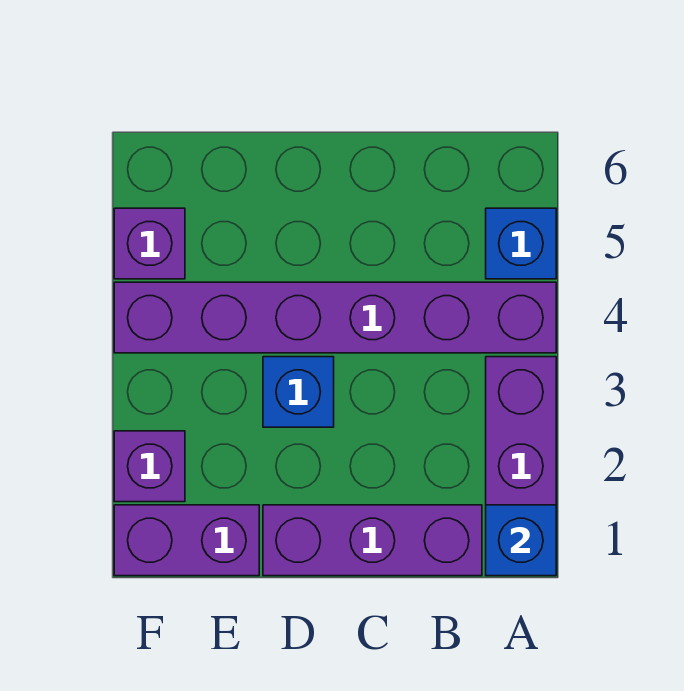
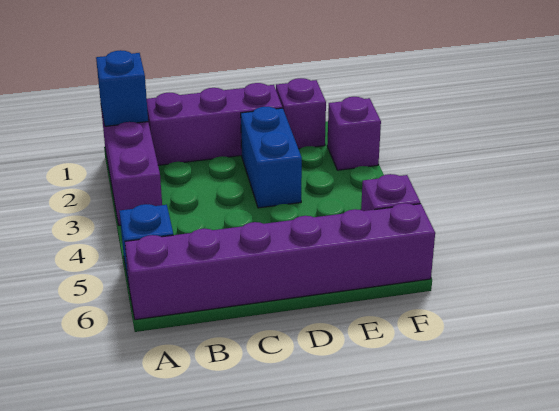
purple 1x6 brick [114,282,556,353] -> purple 1x6 brick moved to [125,203,435,320]
blue 1x1 brick [263,357,334,427] -> blue 1x2 brick [241,107,302,208]
purple 1x2 brick [114,505,259,576] -> purple 1x1 brick [276,78,326,149]

